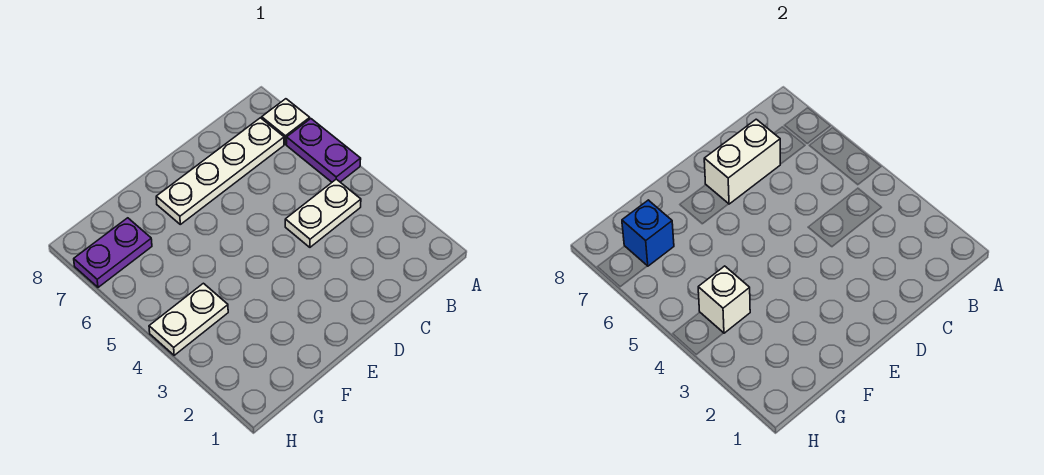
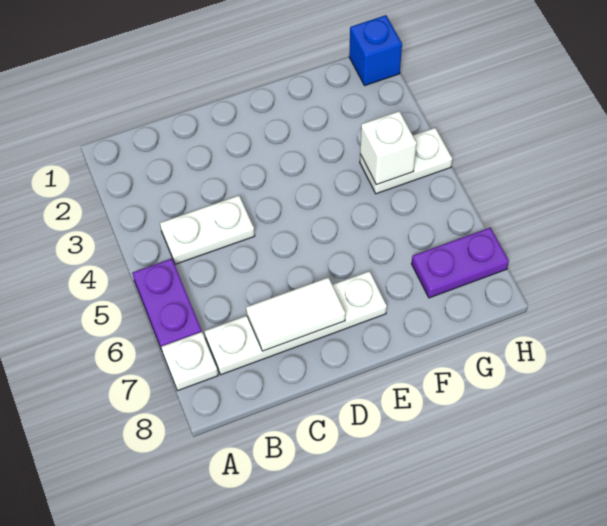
white 1x2 brick [704,119,780,204] -> white 1x2 tile [246,277,345,351]
blue 1x1 brick [622,200,674,266] -> blue 1x1 brick moved to [349,15,402,86]

